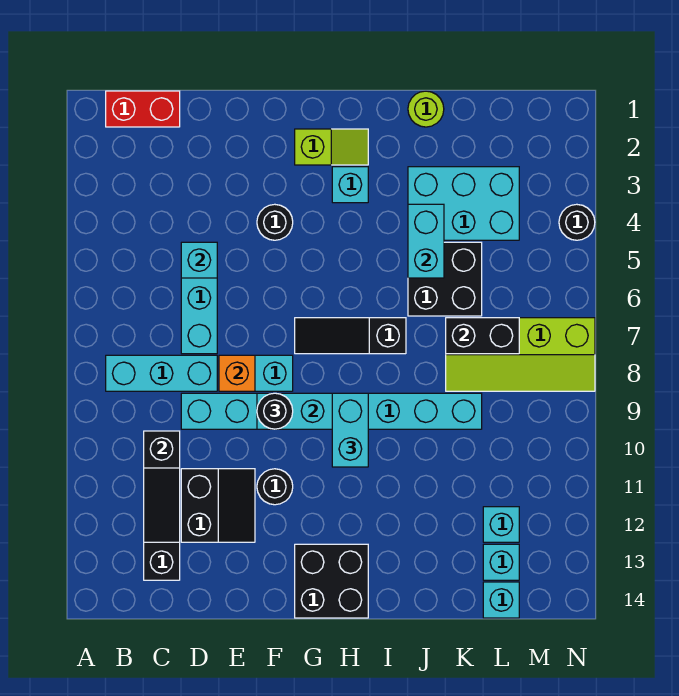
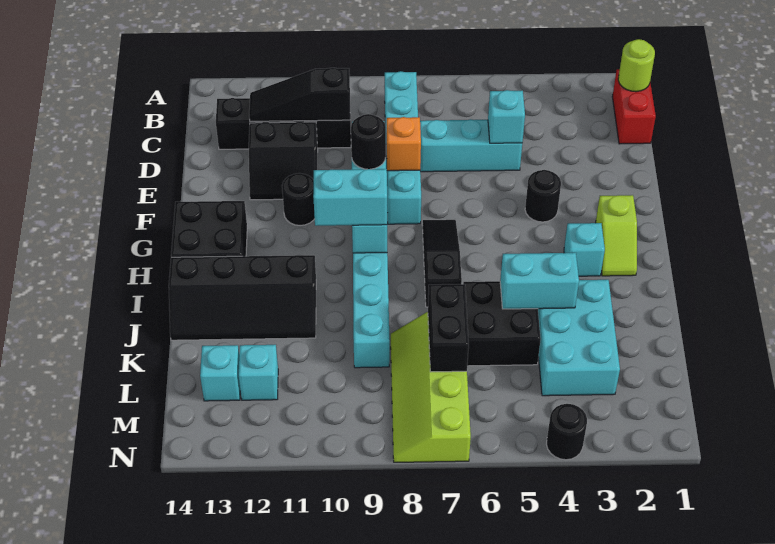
none -> black 2x4 slope [169,255,316,340]
lime 1x1 round brick [408,91,444,127] -> lime 1x1 round brick moved to [618,39,655,92]
cyan 1x1 brick [483,582,519,618] -> none

